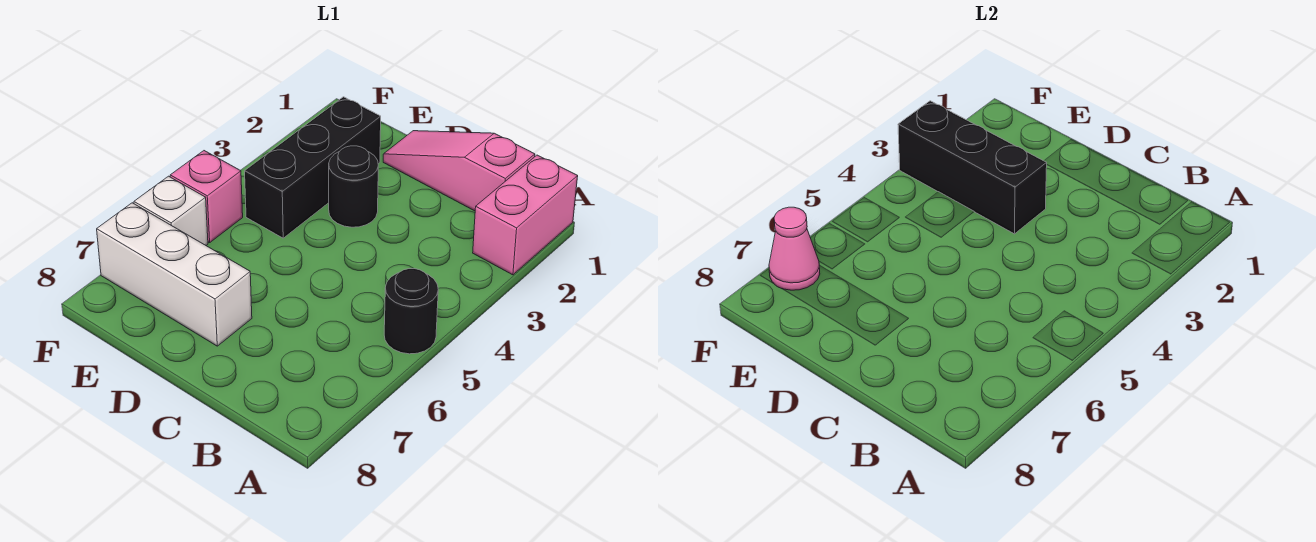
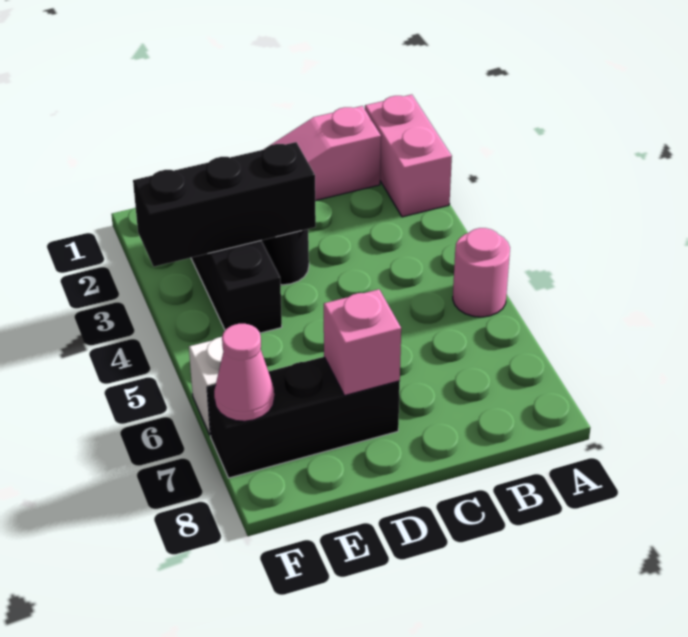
black 1x1 round brick [384,269,438,354] -> pink 1x1 round brick [453,228,510,317]
white 1x3 brick [97,203,252,346] -> black 1x3 brick [207,357,400,478]
pink 1x1 brick [170,151,243,243] -> pink 1x1 brick moved to [324,289,401,396]

